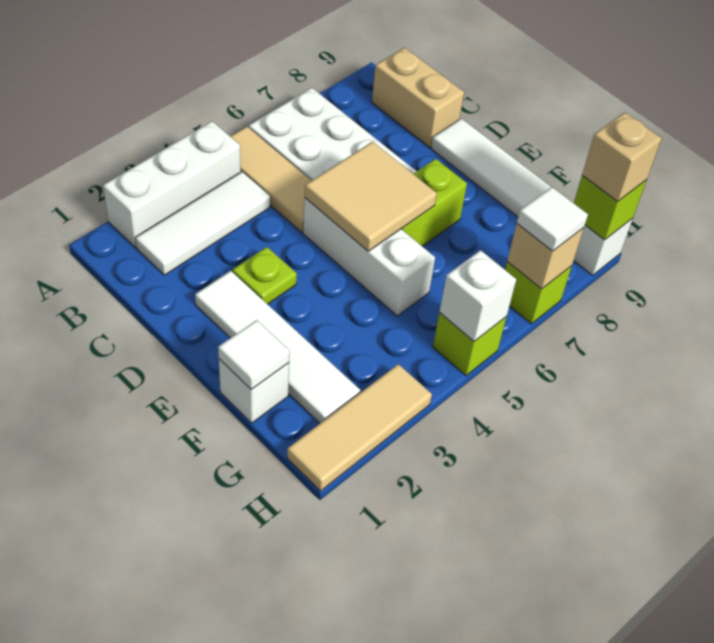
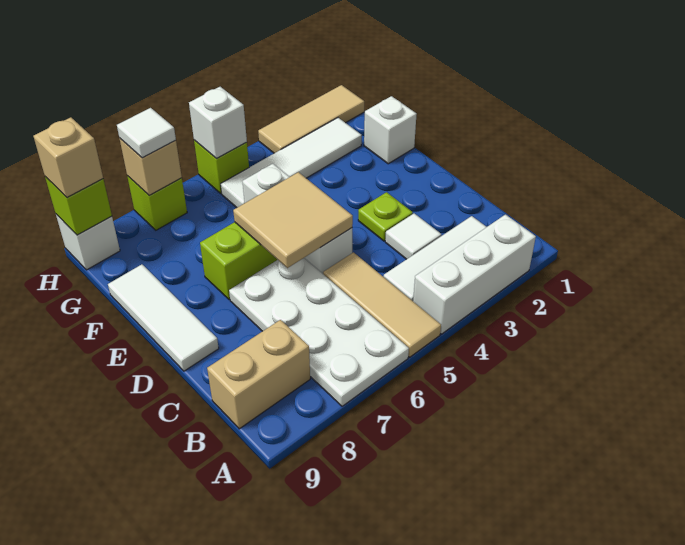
tan 1x2 brick [372,48,464,148] -> tan 1x2 brick turned to [207,320,310,429]
white 1x4 tile [195,271,360,423] -> white 1x4 tile turned to [221,118,362,207]
white 1x1 tile [218,320,290,390] -> white 1x1 tile moved to [385,213,441,259]

